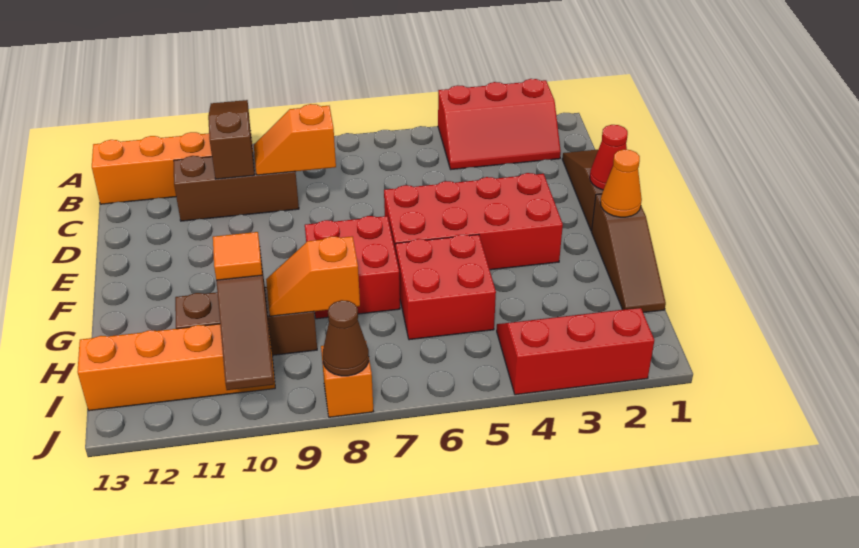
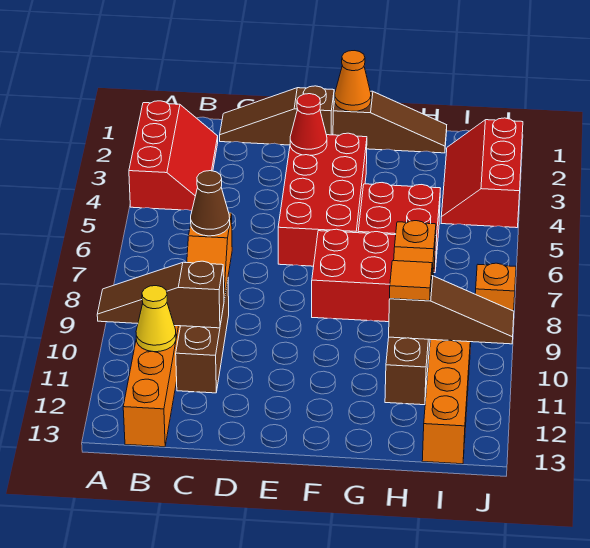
none -> yellow 1x1 cone [136,286,176,352]
red 1x1 cone [590,125,628,190] -> red 1x1 cone moved to [290,94,327,155]
brown 1x1 cone [323,300,369,376] -> brown 1x1 cone moved to [191,171,230,236]

